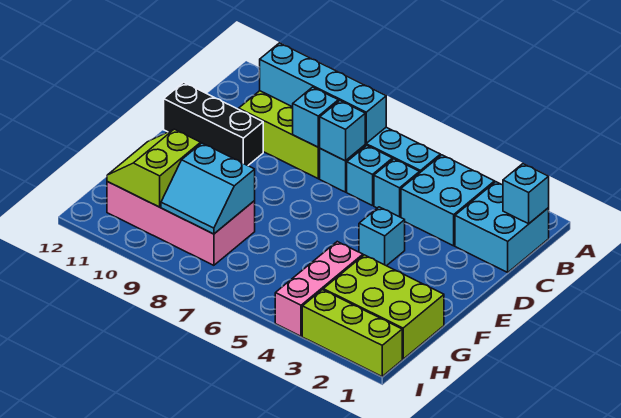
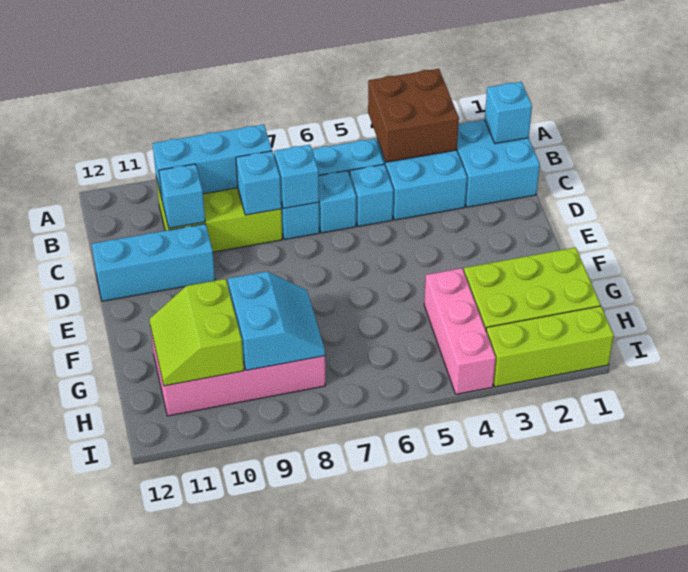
none -> brown 2x2 brick [368,69,459,162]
cyan 1x4 brick [260,43,386,143] -> cyan 1x3 brick [152,125,272,198]
black 1x3 brick [164,82,263,166] -> cyan 1x3 brick [92,224,215,301]
cyan 1x1 brick [359,207,405,266] -> cyan 1x1 brick moved to [159,164,205,228]
cyan 2x2 slope [161,143,255,234] -> cyan 2x2 slope turned to [228,271,325,370]

